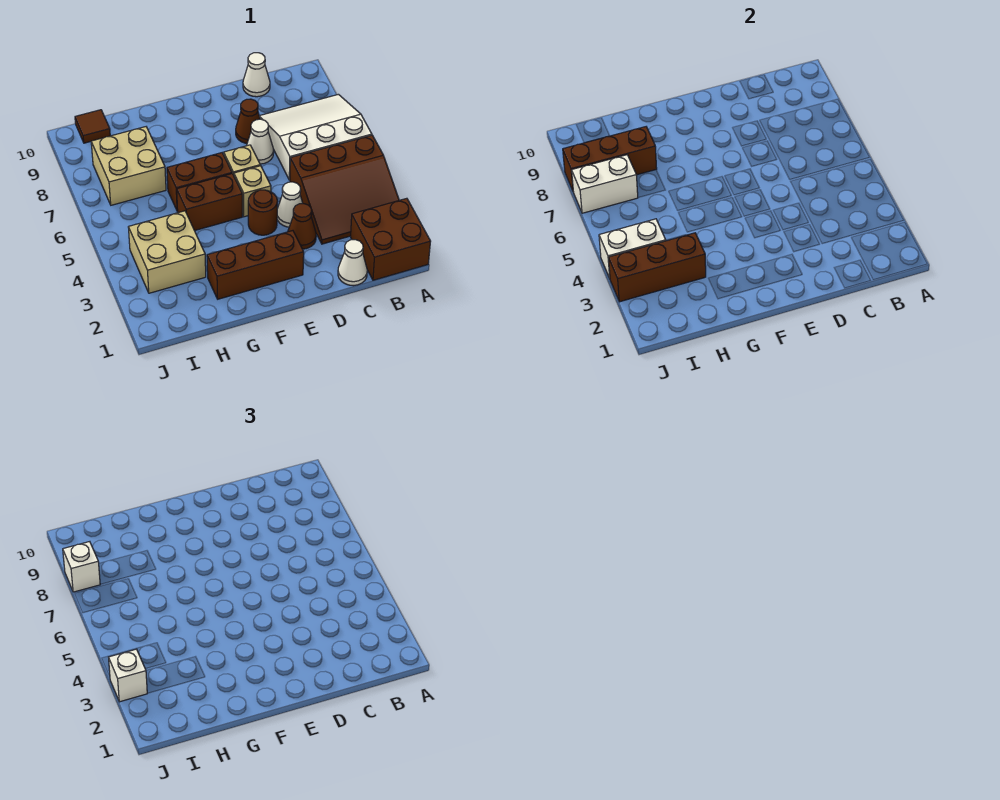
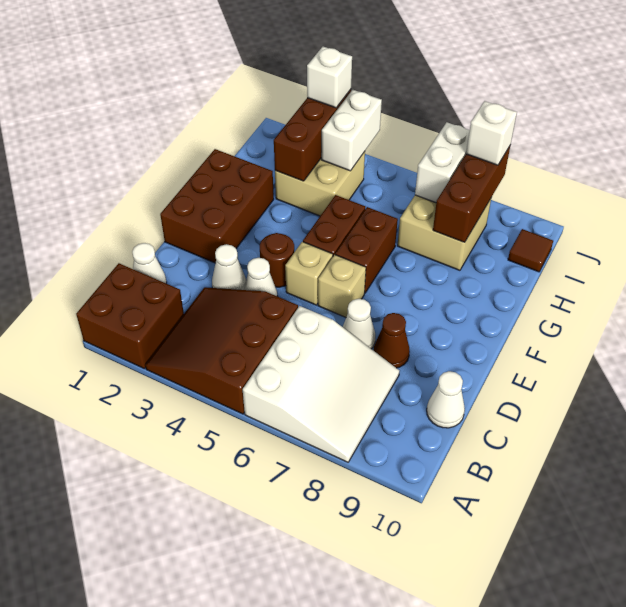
brown 1x1 cone [288,204,316,249] -> white 1x1 cone [212,244,246,290]
brown 1x3 brick [207,231,304,299] -> brown 2x3 brick [160,149,274,263]

